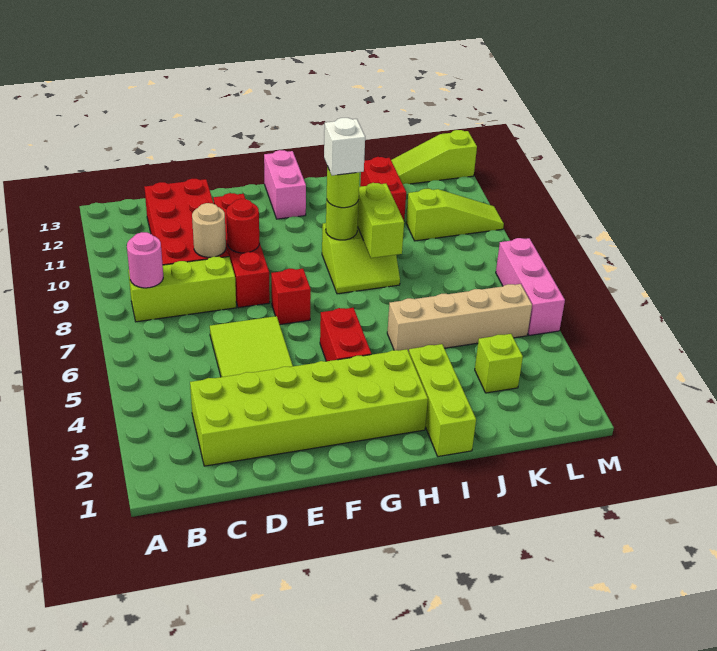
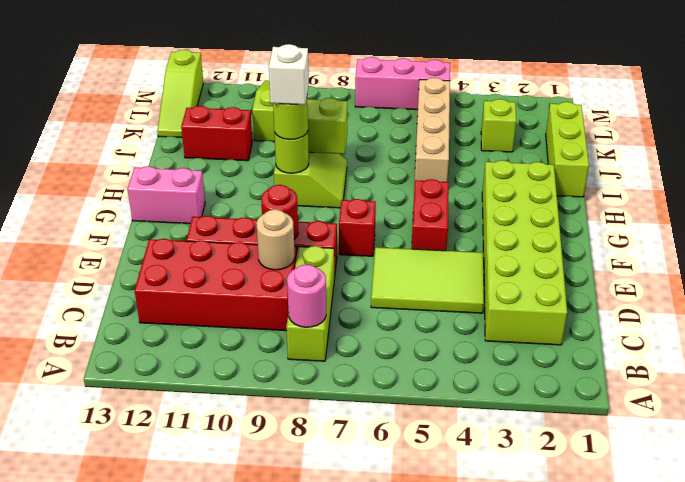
red 1x2 brick [320,308,371,361] -> red 1x2 brick turned to [412,179,449,251]
lime 1x3 brick [409,344,476,457] -> lime 1x3 brick turned to [546,102,589,197]

